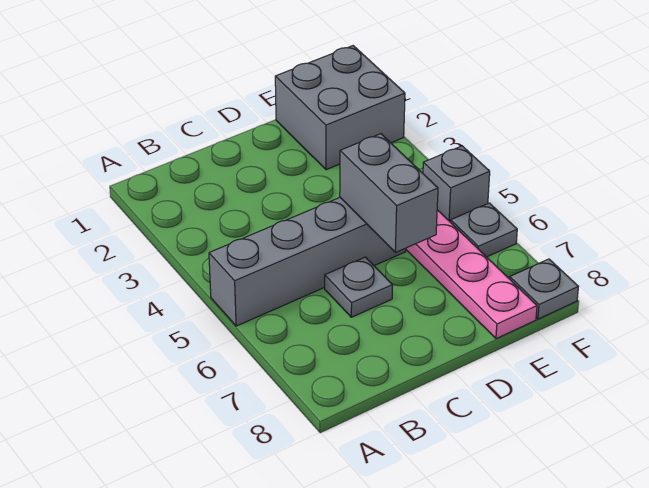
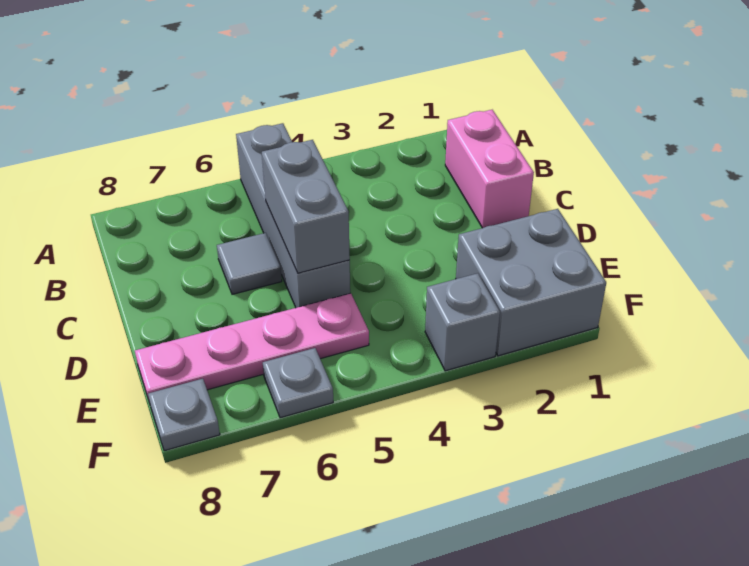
none -> pink 1x2 brick [445,110,534,228]
grey 1x1 plate [325,257,393,317] -> grey 1x1 tile [217,233,282,294]
grey 1x2 brick [340,134,438,252] -> grey 1x2 brick turned to [262,140,350,273]
grey 1x1 brick [423,146,490,222] -> grey 1x1 brick moved to [425,273,500,371]

